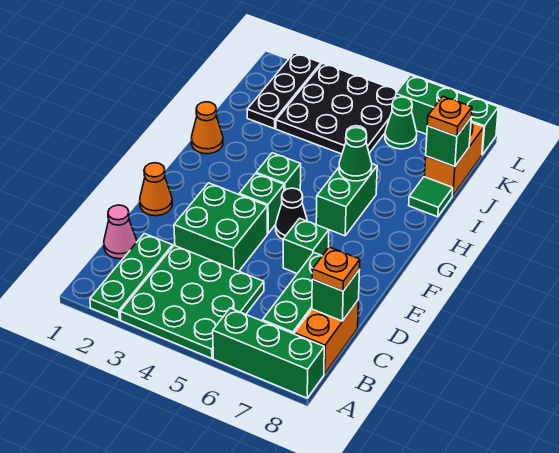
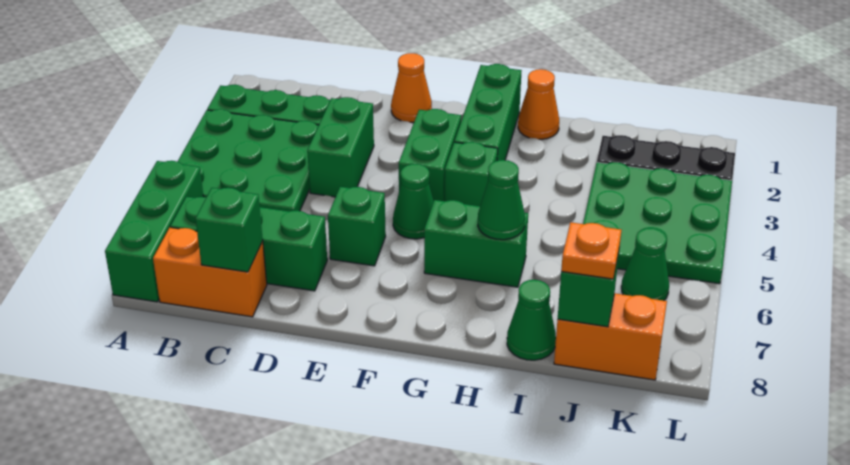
pink 1x1 cone [104,205,137,259] -> none
orange 1x1 plate [312,247,360,291] -> none
green 2x2 brick [174,183,267,271] -> green 1x2 brick [307,97,374,197]
green 1x1 brick [239,174,284,234] -> green 1x2 brick [399,109,461,201]
black 1x1 cone [276,188,307,239] -> green 1x1 cone [393,164,434,239]
green 1x1 tile [409,177,453,217] -> green 1x1 cone [507,280,556,360]
black 3x3 plate [276,63,398,154] -> green 3x3 plate [583,162,732,284]
green 1x3 brick [396,75,498,155] -> green 1x3 brick moved to [455,64,522,160]

